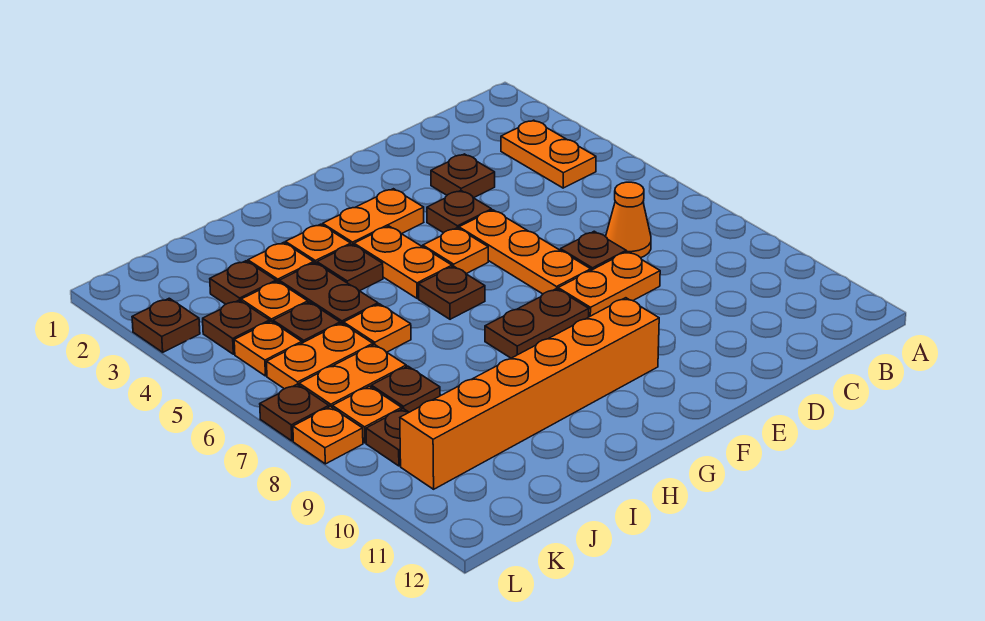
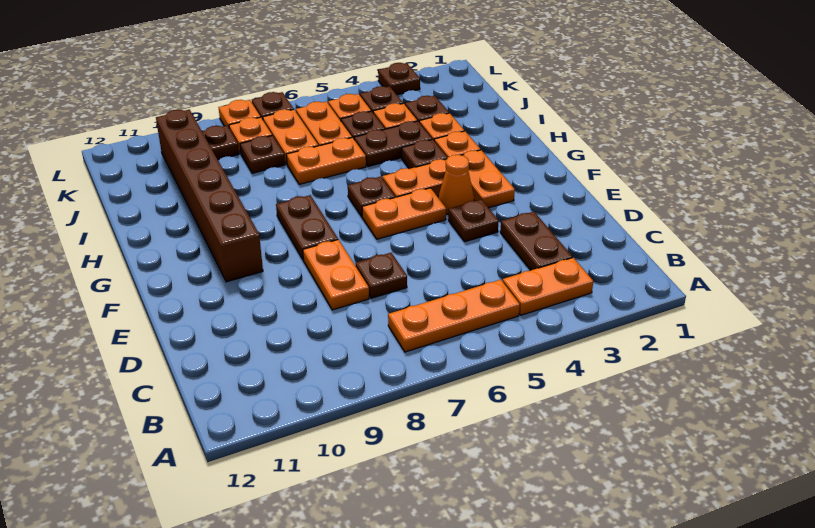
orange 1x1 cone [606,182,651,258] -> orange 1x1 cone moved to [438,155,474,215]
brown 1x1 plate [431,154,495,198] -> brown 1x2 plate [500,212,572,270]
orange 1x3 plate [459,210,591,294] -> orange 1x3 plate moved to [388,280,520,352]
orange 1x1 plate [423,228,488,274] -> orange 1x2 plate [362,188,446,239]
orange 1x6 brick [400,298,659,489] -> brown 1x6 brick [156,109,263,282]
orange 1x1 plate [344,304,411,352] -> orange 1x2 plate [286,138,366,184]

